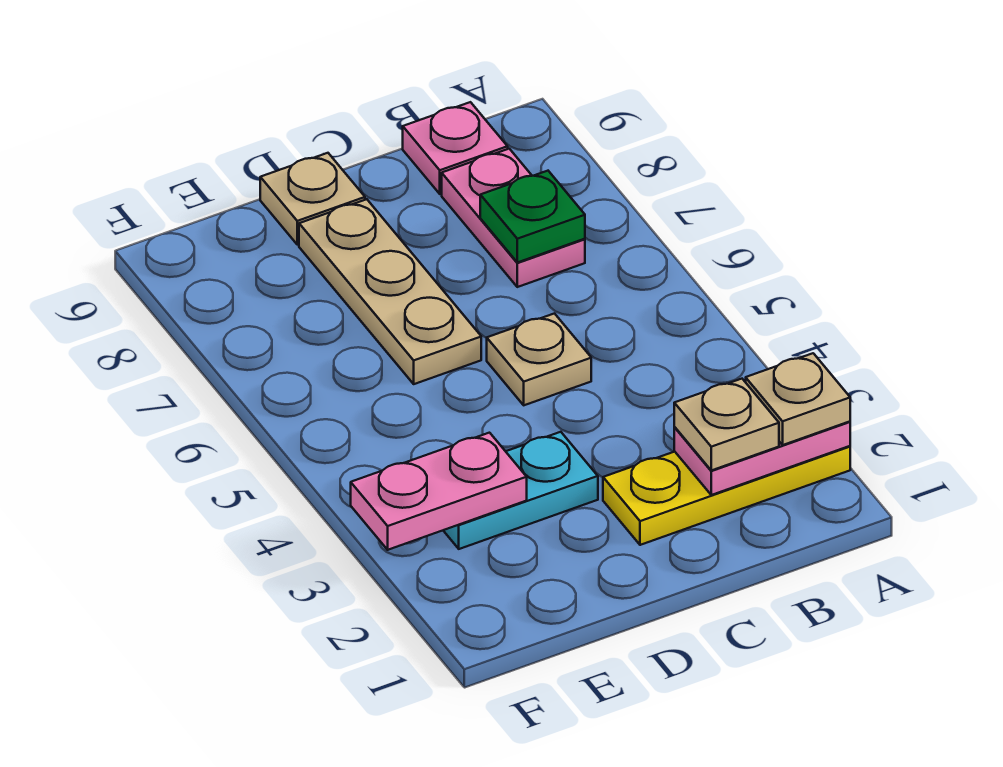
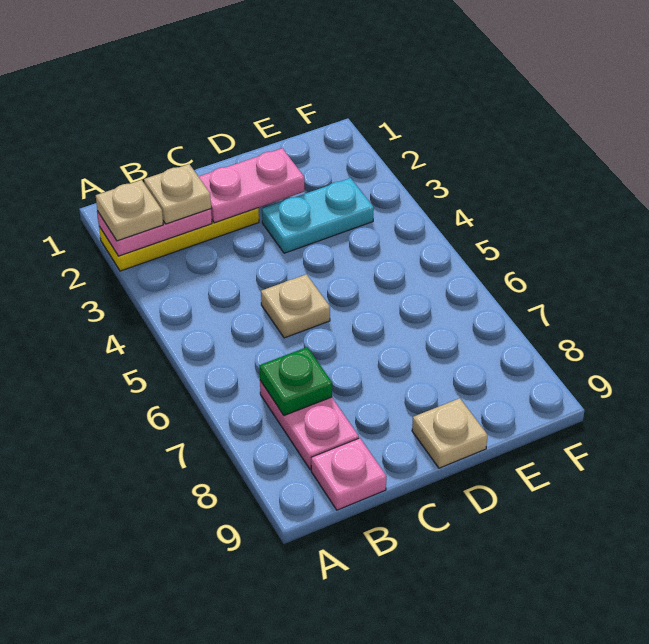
tan 1x3 plate [299,199,481,384] -> none
pink 1x2 plate [351,433,527,550] -> pink 1x2 plate moved to [198,148,304,223]

